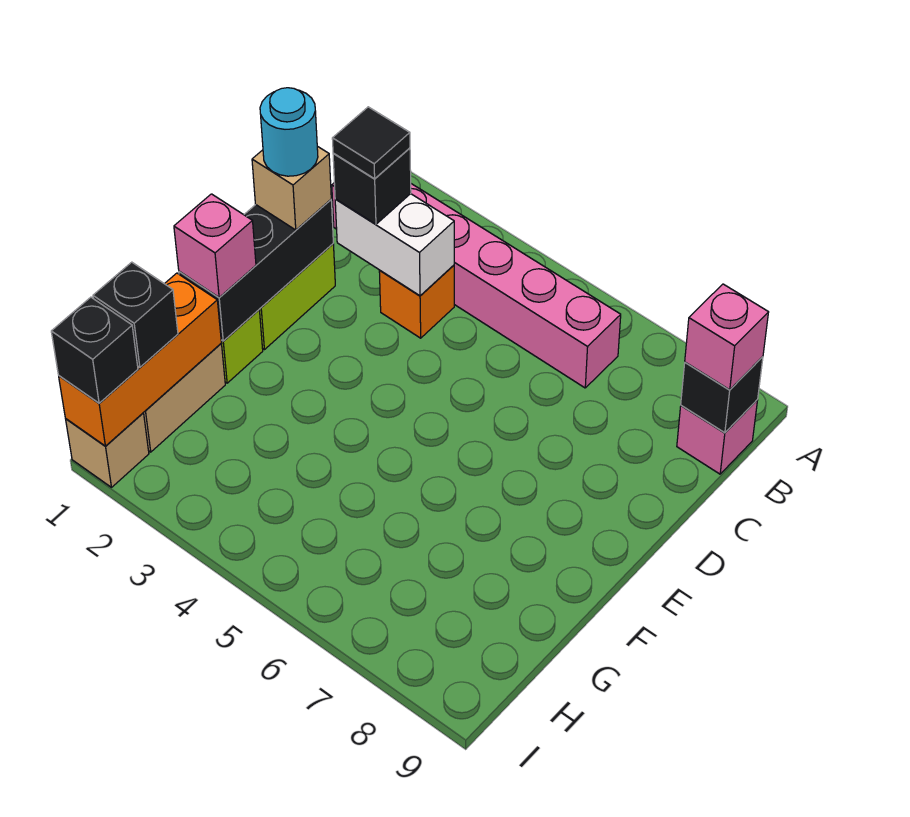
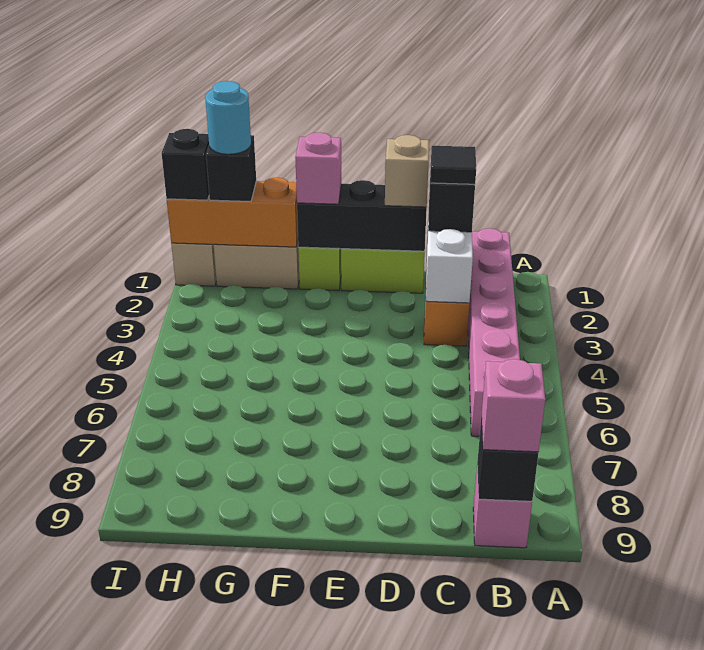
cyan 1x1 round brick [260,88,318,176] -> cyan 1x1 round brick moved to [205,81,251,154]

